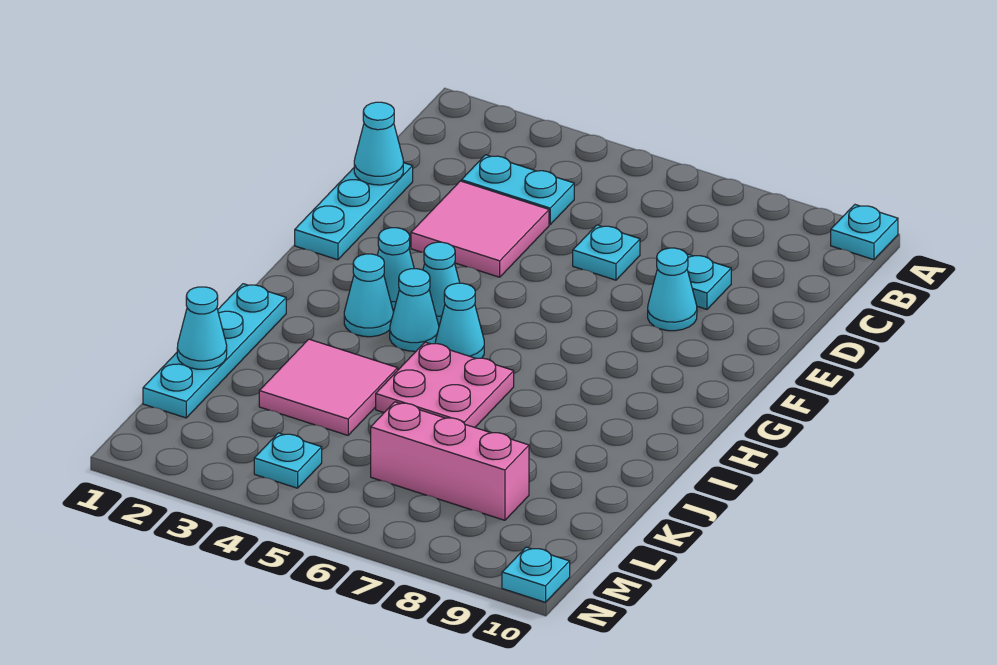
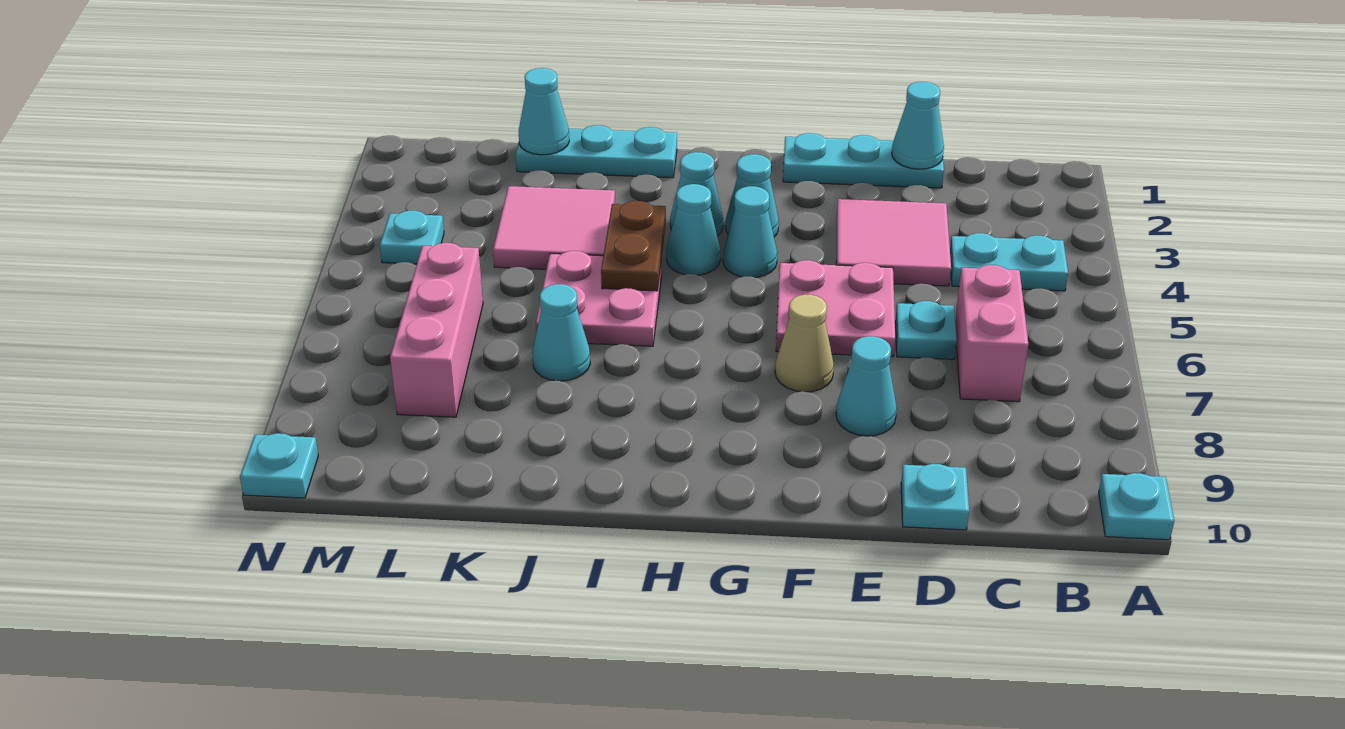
cyan 1x2 plate [461,155,574,224] -> cyan 1x2 plate turned to [950,233,1068,291]
none -> pink 1x2 brick [955,265,1028,402]
cyan 1x1 plate [687,254,731,309] -> cyan 1x1 plate moved to [901,464,969,530]
none -> pink 2x2 plate [776,260,896,357]
none -> tan 1x1 cone [775,294,834,392]
cyan 1x1 cone [435,283,484,358] -> cyan 1x1 cone moved to [532,284,590,381]
cyan 1x4 plate [143,284,286,418] -> cyan 1x3 plate [516,125,677,178]
none -> brown 1x2 plate [601,201,666,291]

